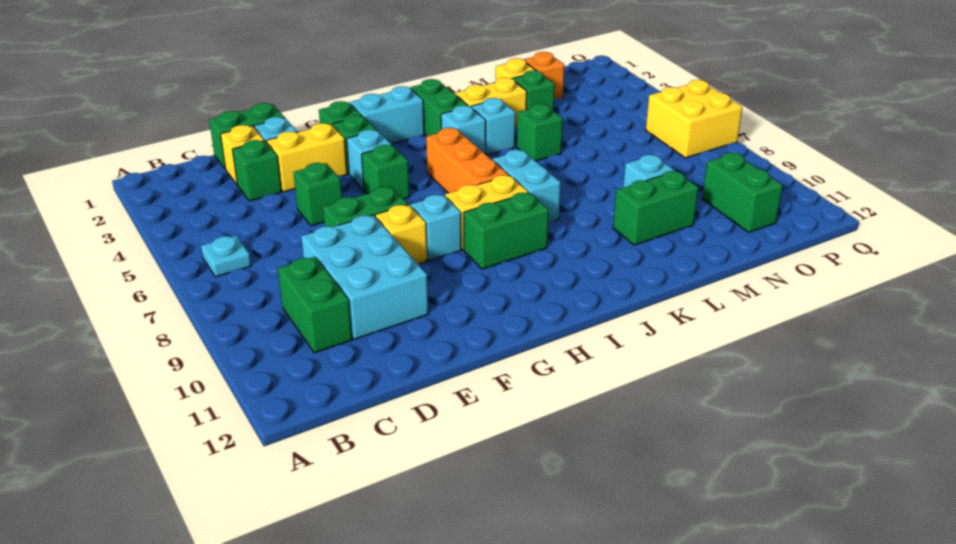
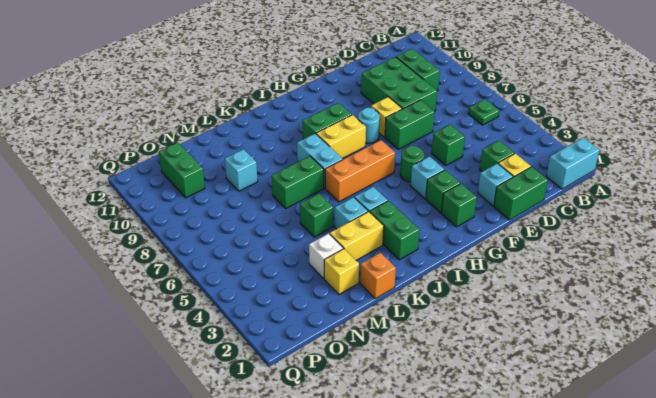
cyan 1x1 plate [201,236,251,277] -> green 1x1 plate [468,99,499,125]
cyan 2x3 brick [301,215,428,339] -> green 2x3 brick [361,57,437,111]
yellow 1x2 brick [267,123,347,192] -> none
green 1x1 brick [362,145,410,199] -> green 1x1 round brick [400,146,424,182]
cyan 1x1 brick [411,195,461,261] -> cyan 1x1 round brick [358,108,380,143]
cyan 1x2 brick [350,86,424,144] -> cyan 1x2 brick moved to [546,138,599,189]
orange 1x3 brick [426,128,509,193] -> orange 1x3 brick turned to [325,140,395,202]
green 1x2 brick [613,171,698,245] -> green 1x2 brick moved to [272,156,324,208]
green 1x1 brick [512,70,555,111] -> white 1x1 brick [309,233,343,278]
orange 1x1 brick [523,52,564,99] -> orange 1x1 brick moved to [360,253,396,299]
yellow 2x2 brick [646,80,742,158] -> none

